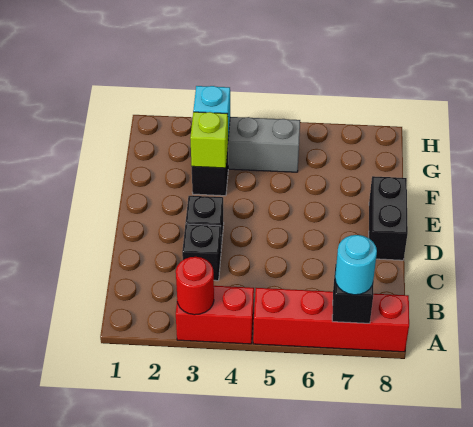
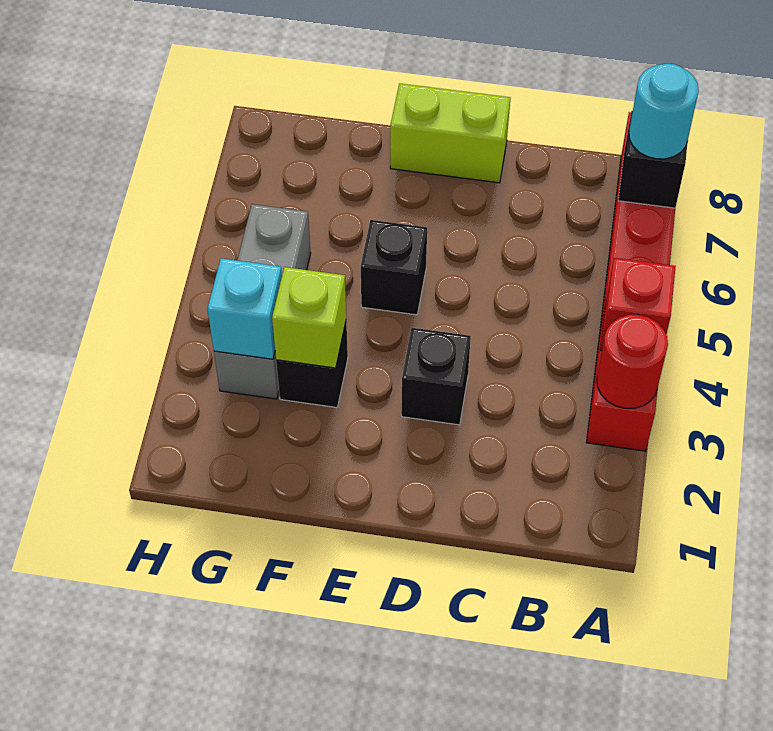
none -> red 1x1 brick [600,258,676,351]
black 1x1 brick [182,224,221,281] -> black 1x1 brick moved to [361,220,427,315]
black 1x2 brick [369,176,408,260] -> lime 1x2 brick [390,83,510,183]

